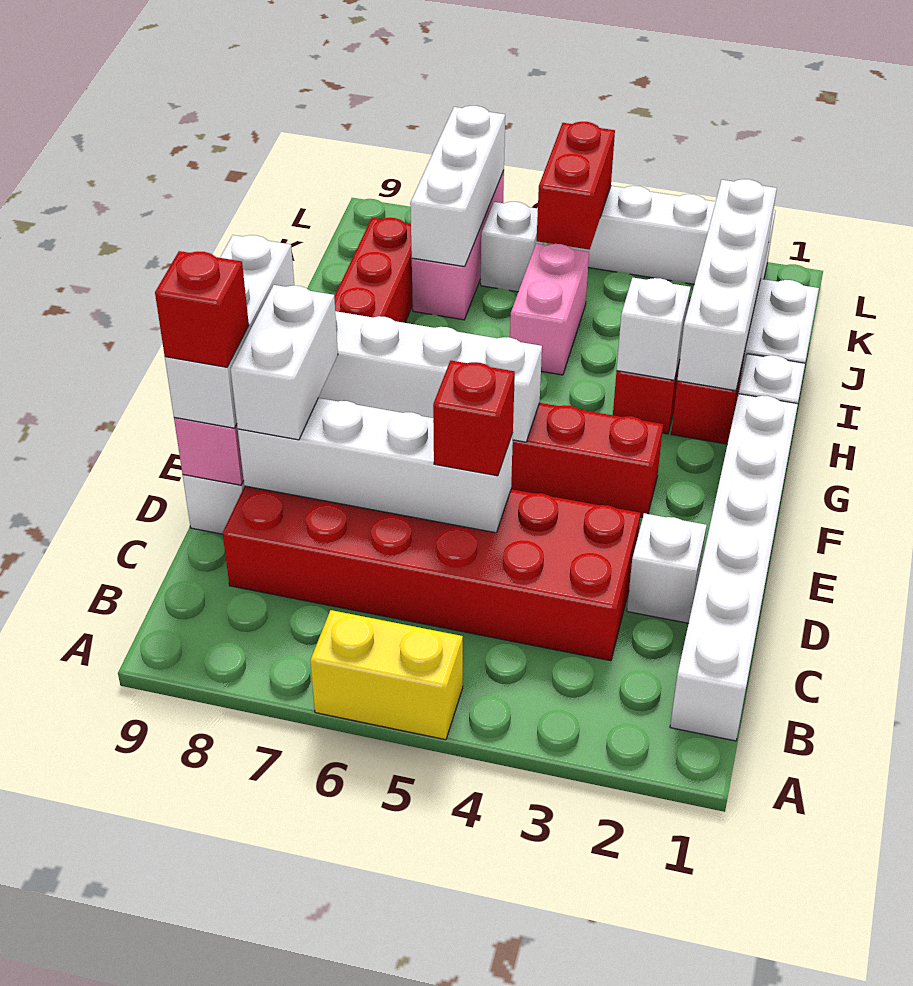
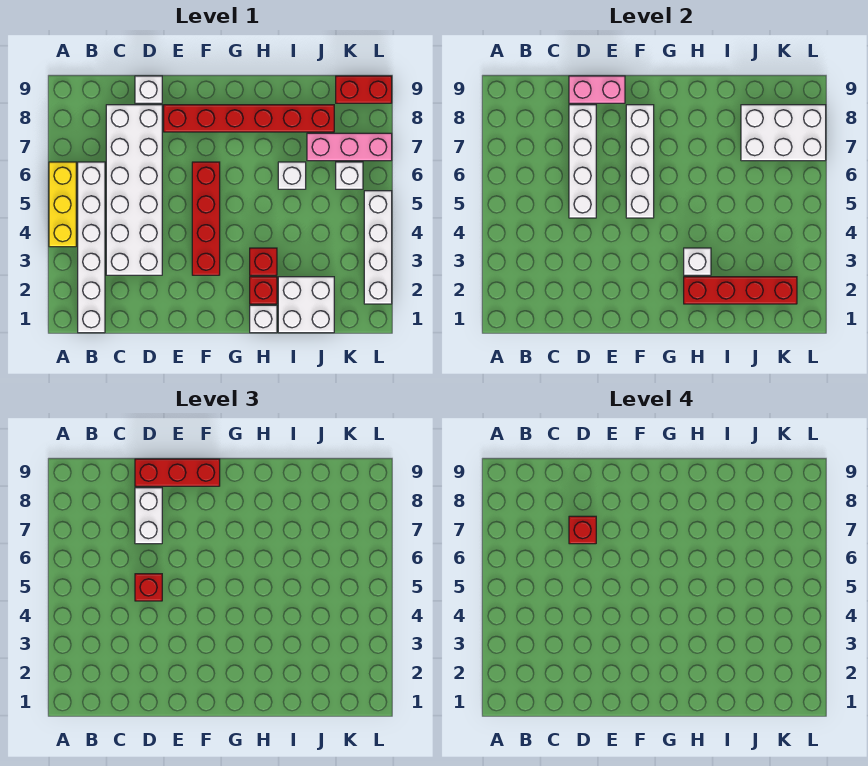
yellow 1x2 brick [310,610,463,740] -> yellow 1x3 brick [49,162,76,247]
white 1x6 brick [670,394,798,741] -> white 1x6 brick turned to [78,162,105,333]
red 2x6 brick [223,486,641,661] -> white 2x6 brick [106,105,162,275]
white 1x1 brick [627,513,707,623] -> white 1x1 brick moved to [278,162,306,189]
white 1x2 brick [231,285,338,440] -> white 1x2 brick turned to [135,488,162,544]
white 1x3 brick [165,235,294,428] -> red 1x3 brick [135,459,220,486]
red 1x1 brick [155,251,249,367] -> red 1x1 brick moved to [569,516,596,544]
white 1x4 brick [677,179,777,391] -> red 1x4 brick [684,277,797,304]
pink 1x2 brick [510,244,589,375] -> none
white 1x3 brick [410,106,505,267] -> white 2x3 brick [741,105,826,161]
red 1x2 brick [537,122,615,250] -> red 1x2 brick moved to [336,76,392,103]

